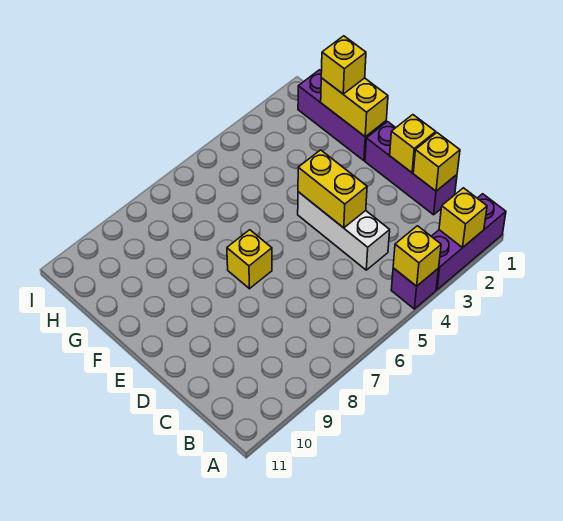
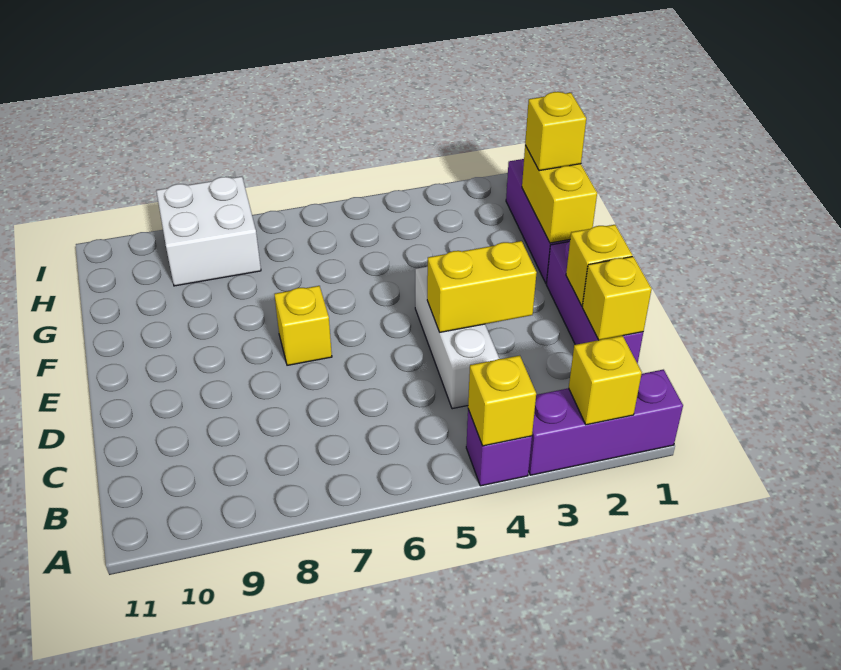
yellow 1x2 brick [298,150,367,228] -> yellow 1x2 brick turned to [427,241,537,332]
none -> white 2x2 brick [156,177,261,286]

